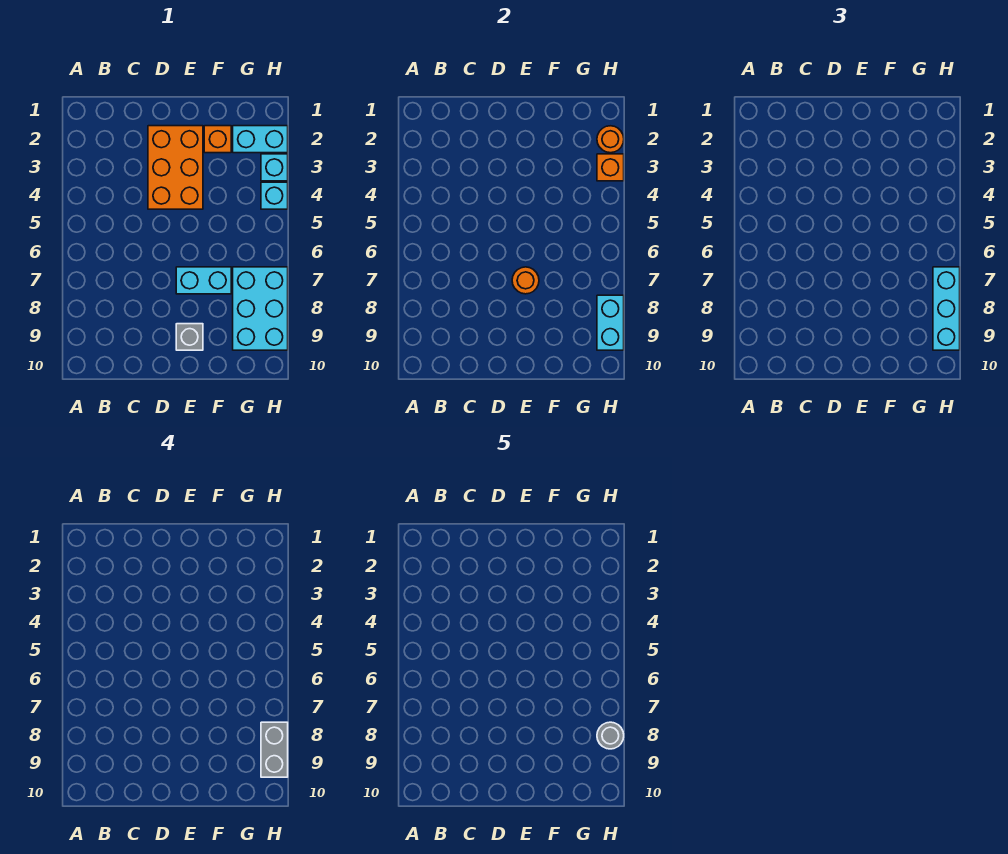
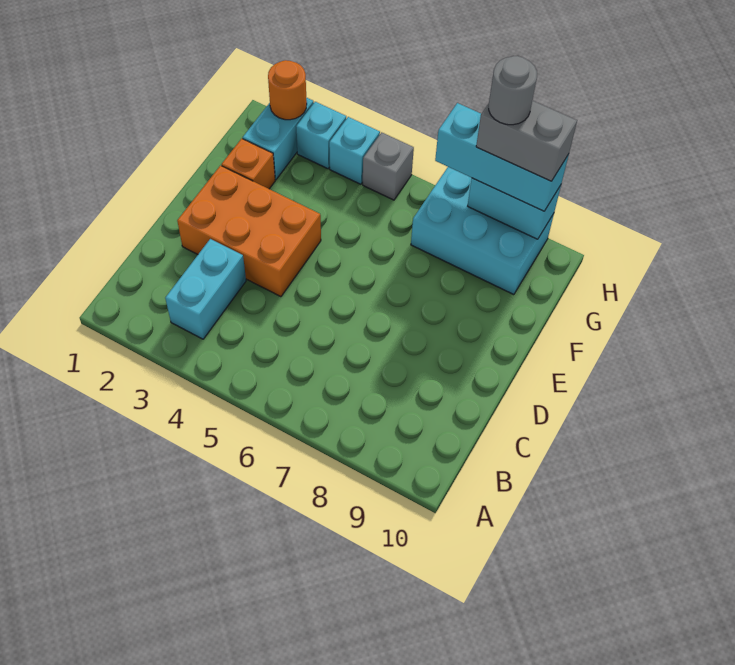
cyan 1x2 brick [176,267,231,294] -> cyan 1x2 brick moved to [165,239,246,339]
orange 1x1 round brick [512,267,539,294] -> none
grey 1x1 brick [176,324,203,350] -> grey 1x1 brick moved to [363,132,414,200]
orange 1x1 brick [597,154,624,181] -> none

